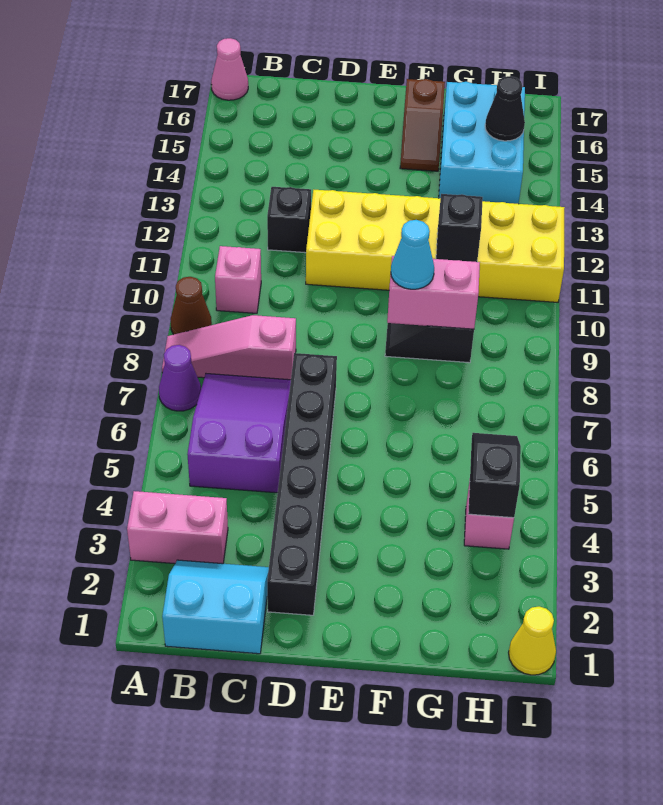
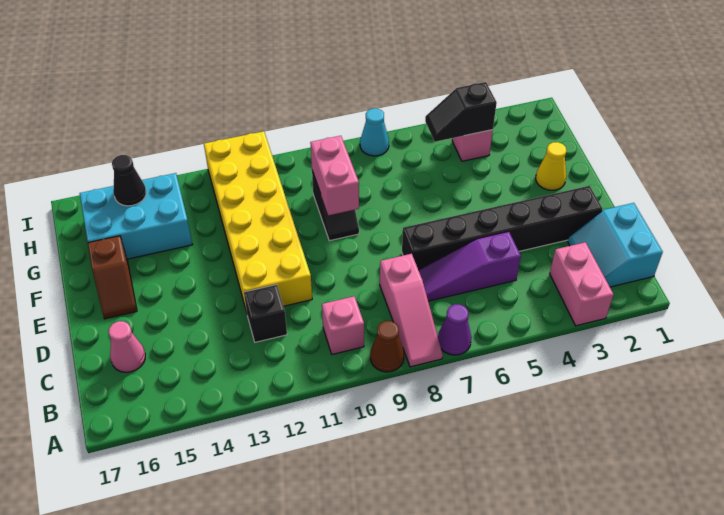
pink 1x1 cone [211,38,248,100] -> pink 1x1 cone moved to [108,321,145,372]
purple 2x3 slope [187,374,291,493] -> purple 1x3 slope [419,231,521,301]
cyan 1x1 cone [391,220,434,289] -> cyan 1x1 cone moved to [360,108,389,156]
brown 1x2 slope [400,79,445,171] -> brown 1x2 slope turned to [88,236,137,319]
black 1x1 brick [436,194,483,262] -> none
yellow 1x1 cone [509,607,556,675] -> yellow 1x1 cone moved to [536,142,567,190]

